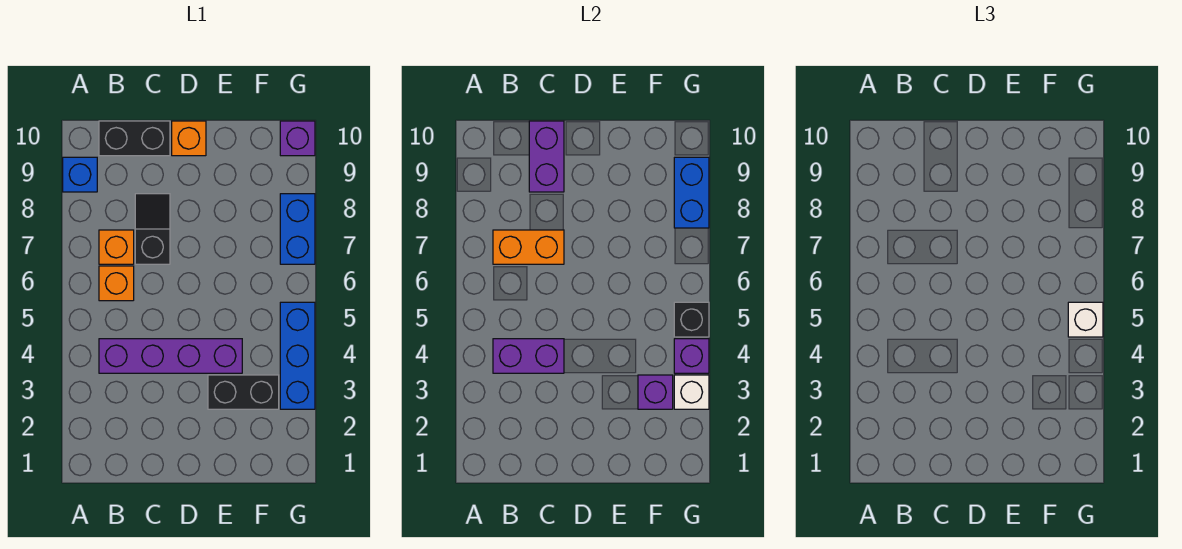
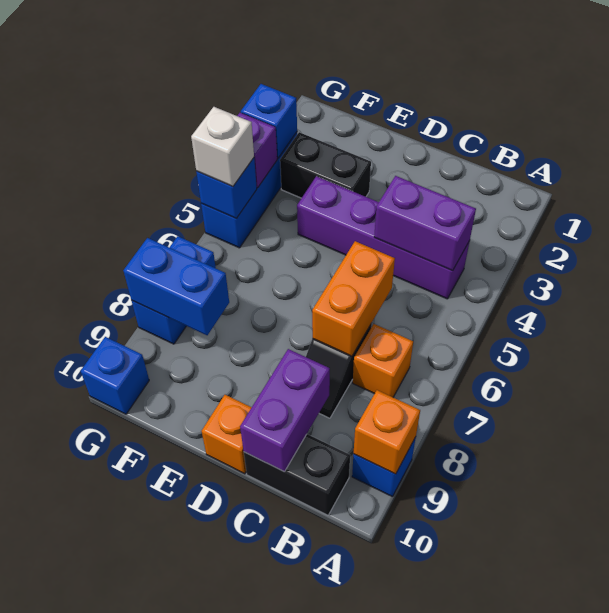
orange 1x1 brick [99,266,134,301] -> orange 1x1 brick moved to [354,390,420,474]
orange 1x2 brick [493,230,564,264] -> orange 1x2 brick turned to [312,241,395,356]
purple 1x1 brick [638,375,673,409] -> none
white 1x1 brick [674,375,709,409] -> blue 1x1 brick [241,84,297,158]
black 1x1 brick [674,302,709,337] -> blue 1x1 brick [196,158,257,218]
blue 1x2 brick [674,157,709,228] -> blue 1x2 brick turned to [123,238,229,335]
purple 1x1 brick [280,121,315,156] -> blue 1x1 brick [81,337,149,414]

